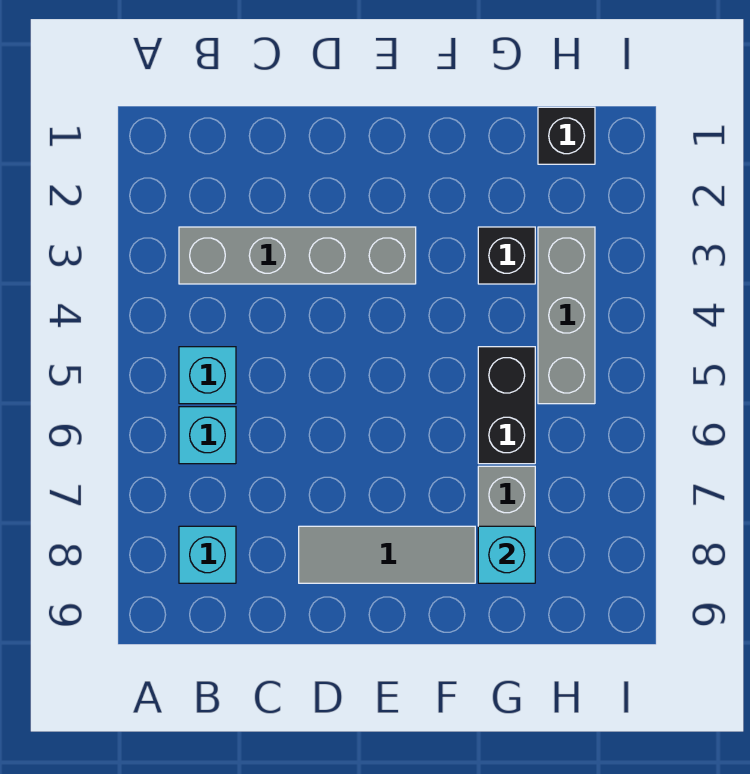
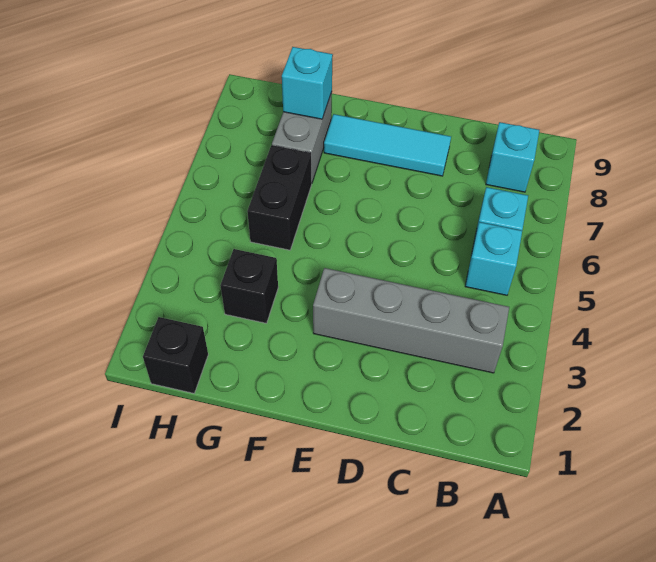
grey 1x3 tile [299,526,475,583] -> cyan 1x3 tile [324,114,451,176]
grey 1x3 brick [538,227,595,404] -> none

